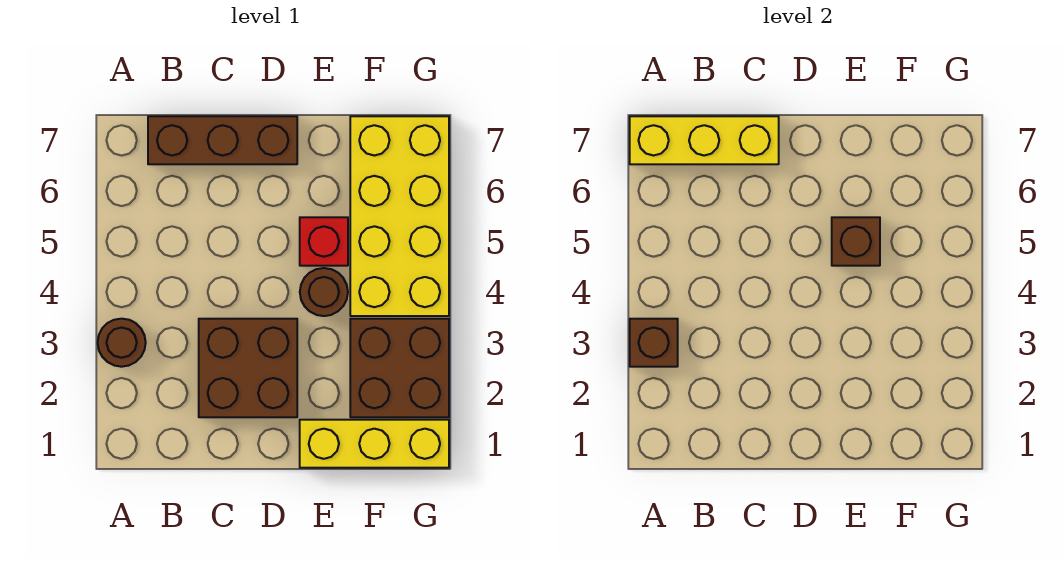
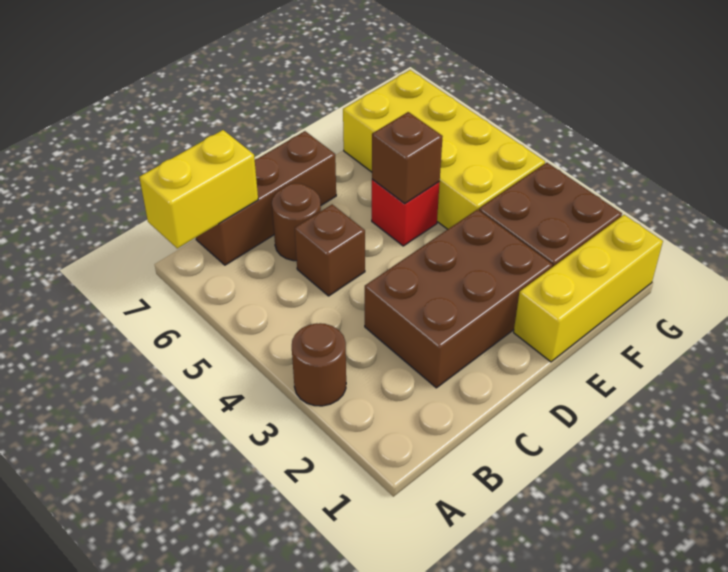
brown 1x1 brick [630,319,678,367] -> brown 1x1 brick moved to [295,204,365,296]
yellow 1x3 brick [630,116,779,164] -> yellow 1x2 brick [139,130,258,248]
brown 2x2 brick [199,319,297,417] -> brown 2x3 brick [365,209,553,388]
brown 1x1 round brick [300,268,348,316] -> brown 1x1 round brick moved to [272,183,321,261]

